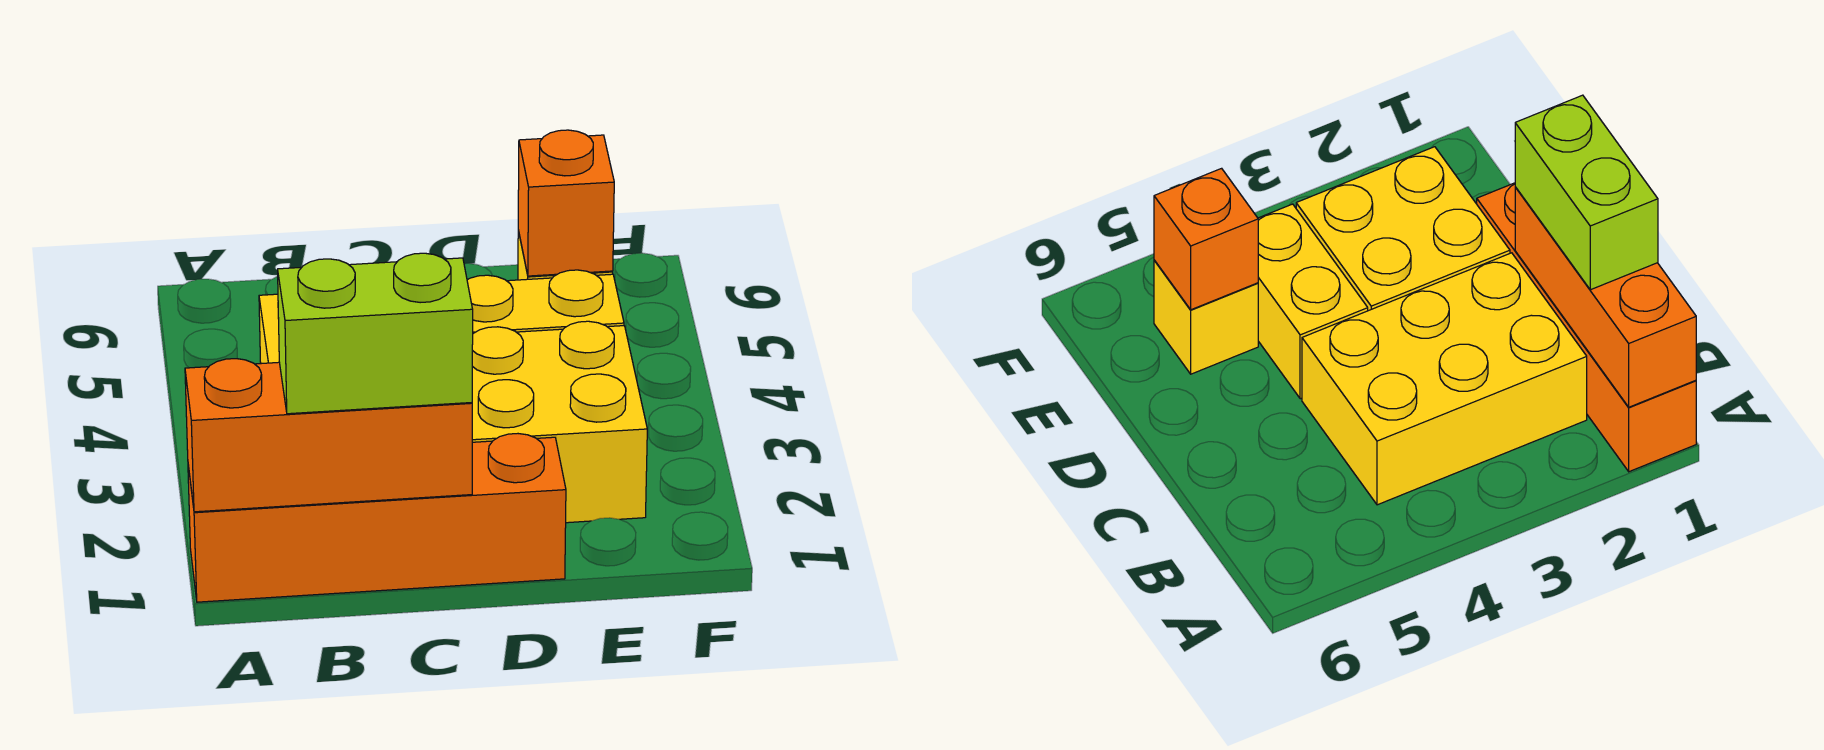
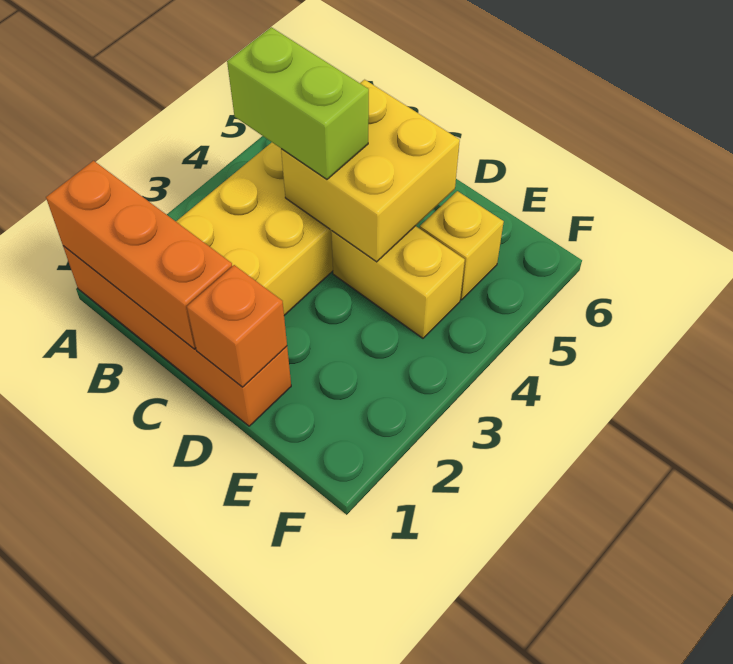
lime 1x2 brick [278,253,473,414] -> lime 1x2 brick moved to [227,27,369,179]
yellow 2x2 brick [472,321,647,523] -> yellow 2x2 brick moved to [281,80,460,262]
orange 1x1 brick [518,130,614,276] -> orange 1x1 brick moved to [187,265,287,387]

